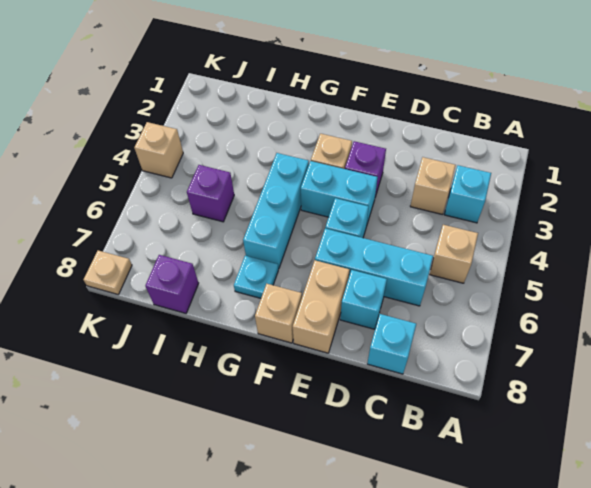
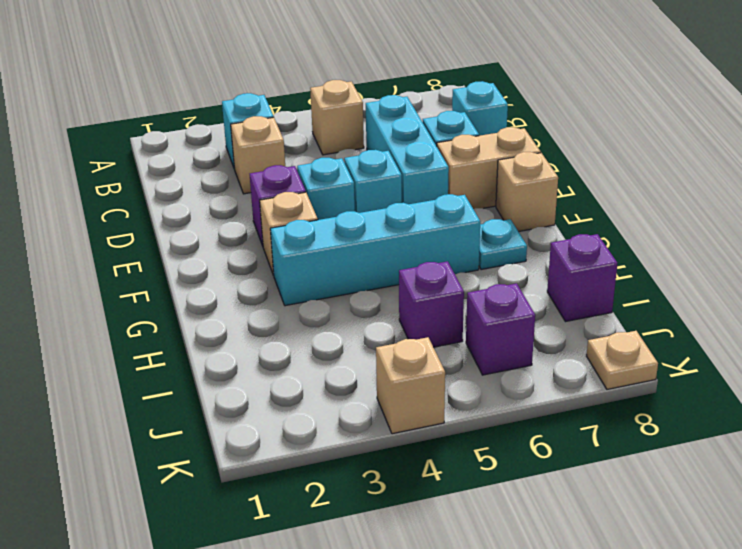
cyan 1x2 brick [301,161,378,226] -> cyan 1x1 brick [297,158,355,220]
cyan 1x3 brick [243,153,309,269] -> cyan 1x4 brick [270,194,480,306]
none -> purple 1x1 brick [466,283,535,375]

